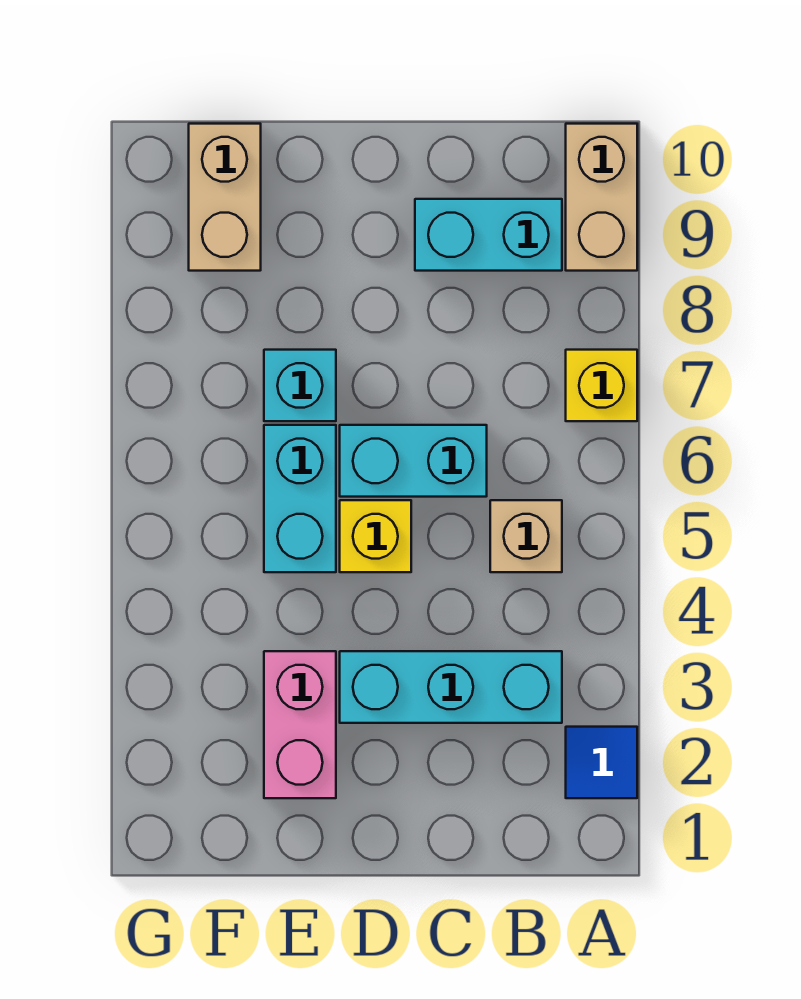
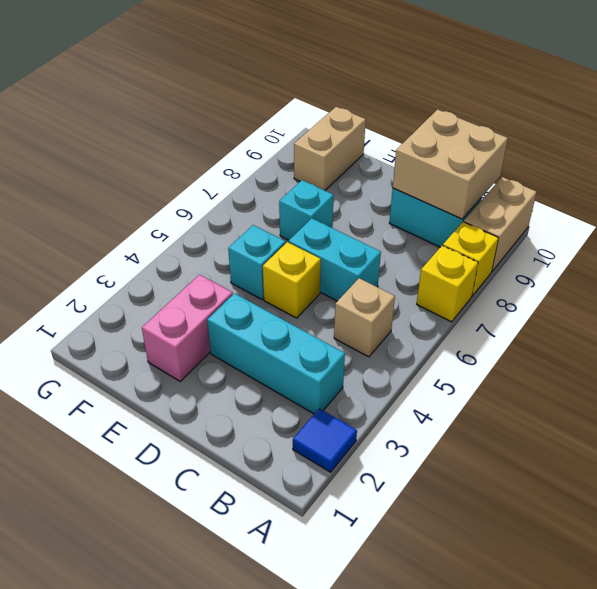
none -> yellow 1x1 brick [443,222,499,296]
none -> tan 2x2 brick [393,109,508,219]
cyan 1x2 brick [264,425,336,572] -> cyan 1x1 brick [228,225,286,299]

